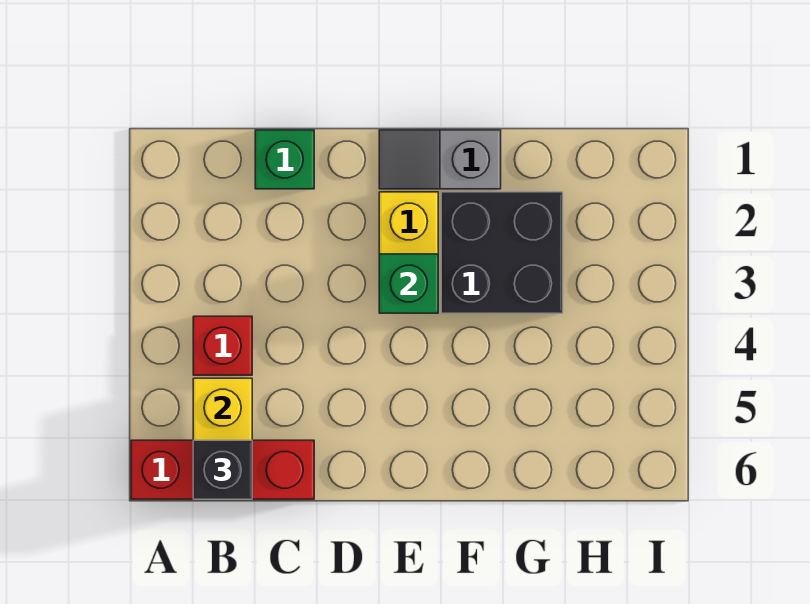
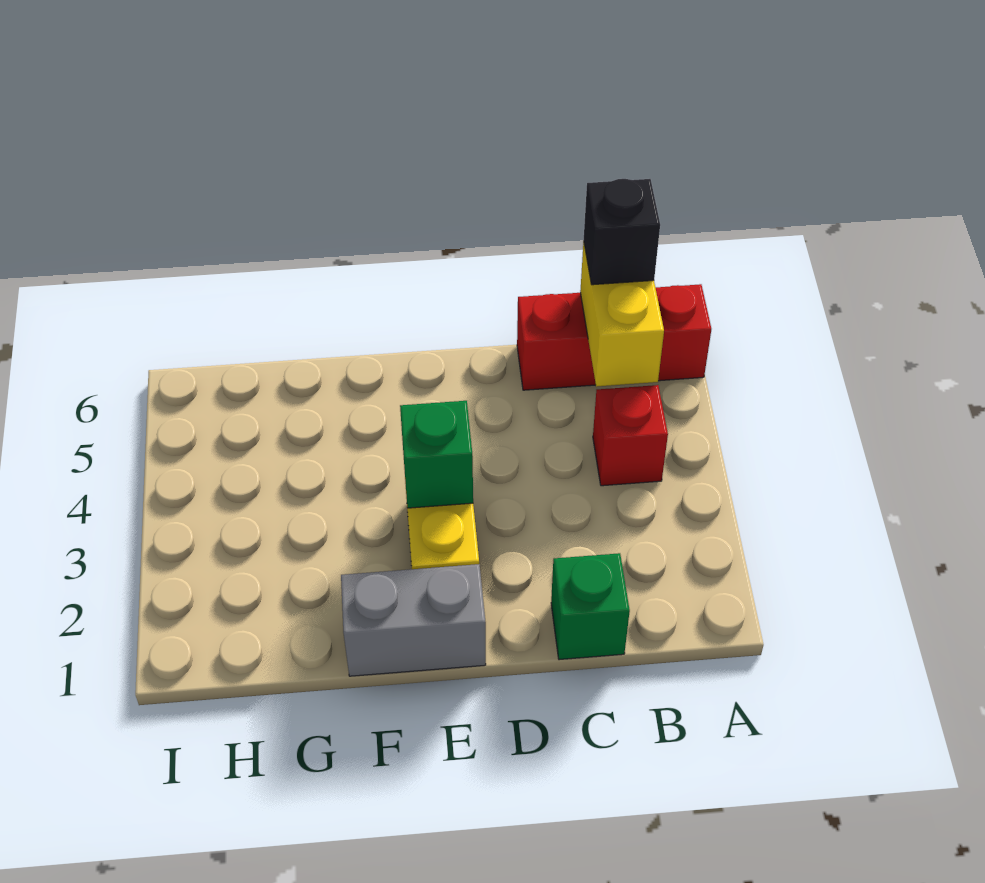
grey 1x2 slope [379,130,501,189] -> grey 1x2 brick [341,564,486,676]
black 2x2 brick [441,192,563,313] -> none

